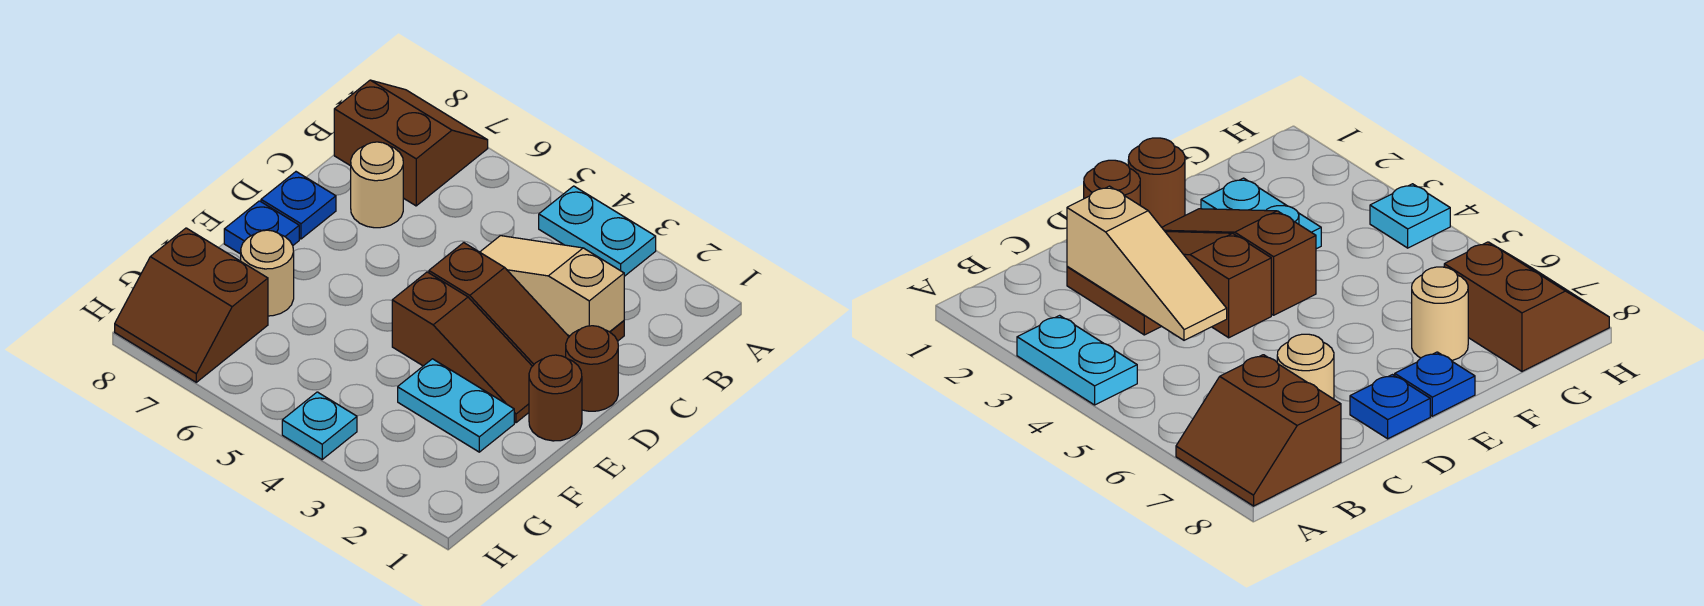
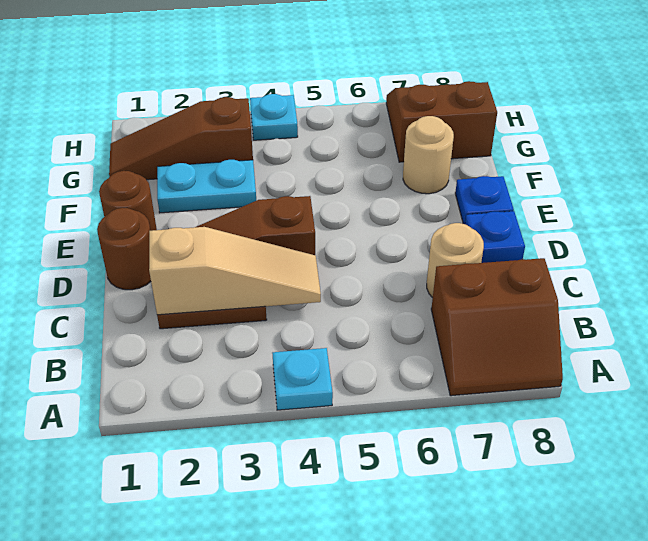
cyan 1x2 plate [539,186,656,276] -> cyan 1x1 plate [273,348,333,410]
brown 1x3 slope [392,272,532,423] -> brown 1x3 slope moved to [109,97,253,180]

